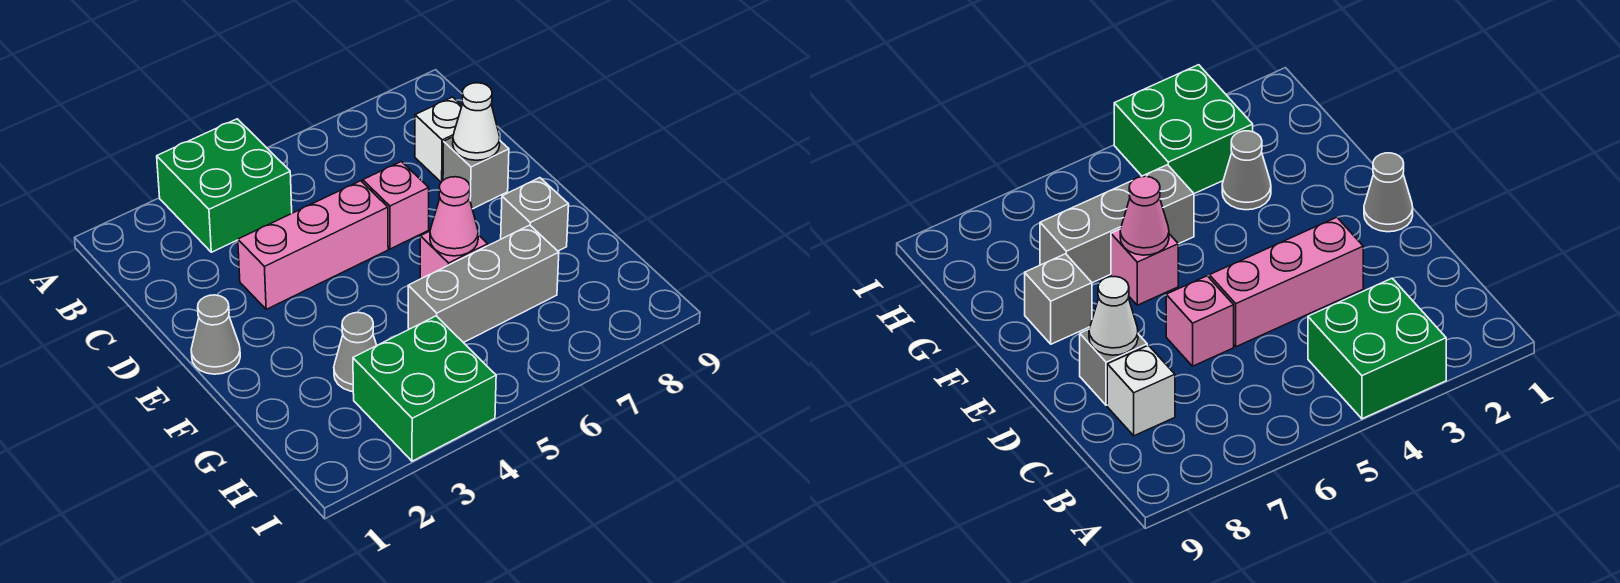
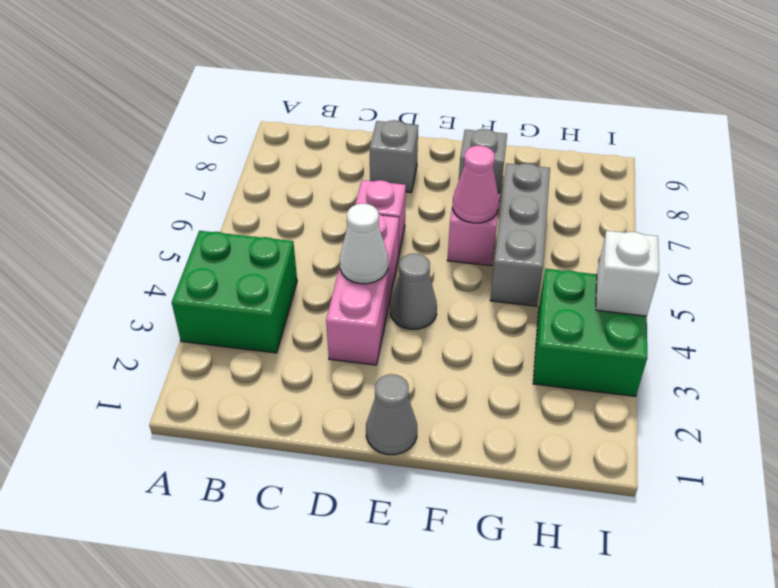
white 1x1 brick [415,97,462,182] -> white 1x1 brick moved to [596,231,659,316]
white 1x1 cone [453,83,500,160] -> white 1x1 cone moved to [340,203,388,284]
grey 1x1 cone [334,313,377,391] -> grey 1x1 cone moved to [390,253,437,329]

